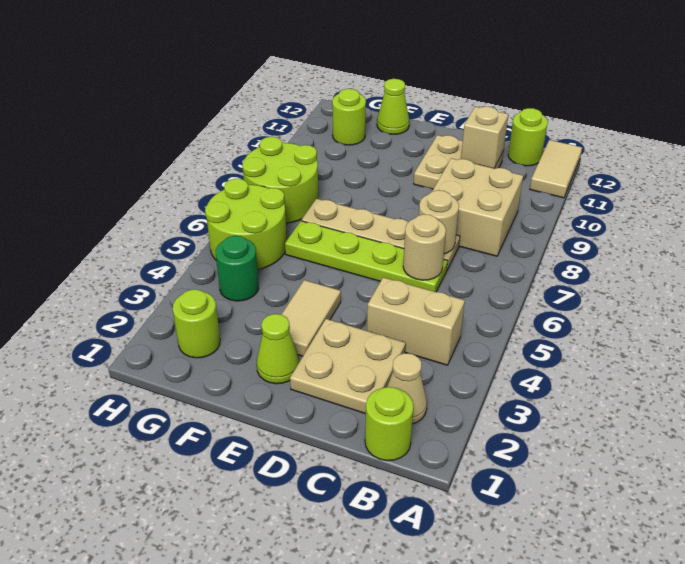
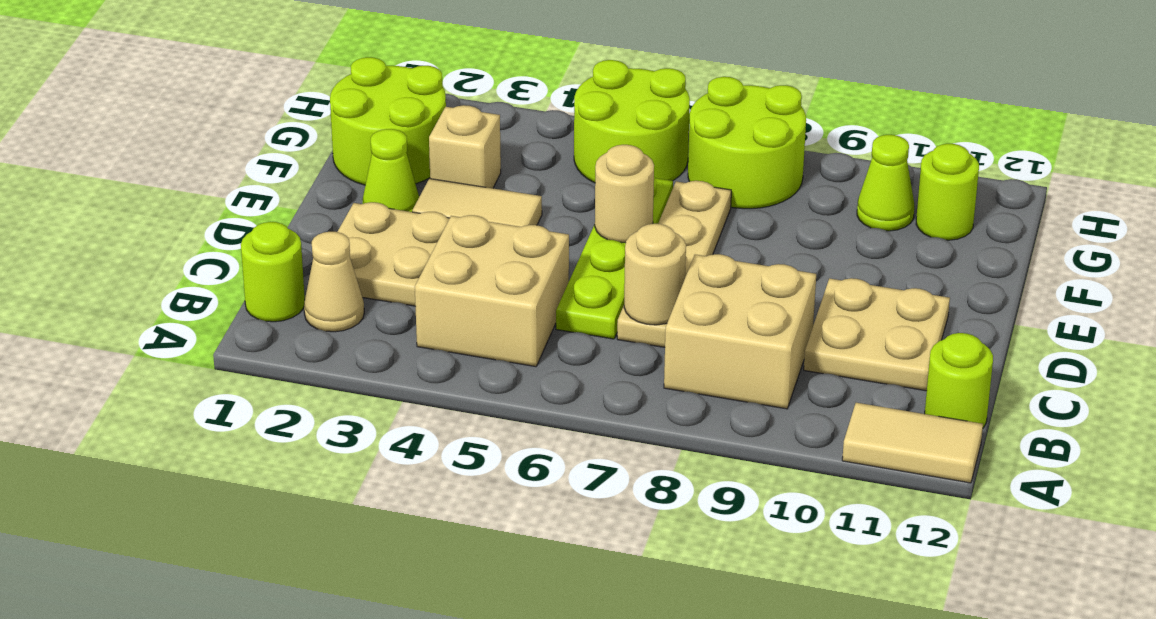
tan 1x2 brick [367,277,465,365] -> tan 2x2 brick [415,215,569,367]
tan 1x1 round brick [403,214,446,280] -> tan 1x1 round brick moved to [595,145,654,243]
tan 1x1 brick [461,107,508,168] -> tan 1x1 brick moved to [429,105,501,188]
lime 1x1 cone [377,79,409,134] -> lime 1x1 cone moved to [857,135,914,231]
lime 1x1 round brick [173,289,220,358] -> lime 2x2 round brick [330,57,446,185]
green 1x1 round brick [216,236,259,301] -> none

